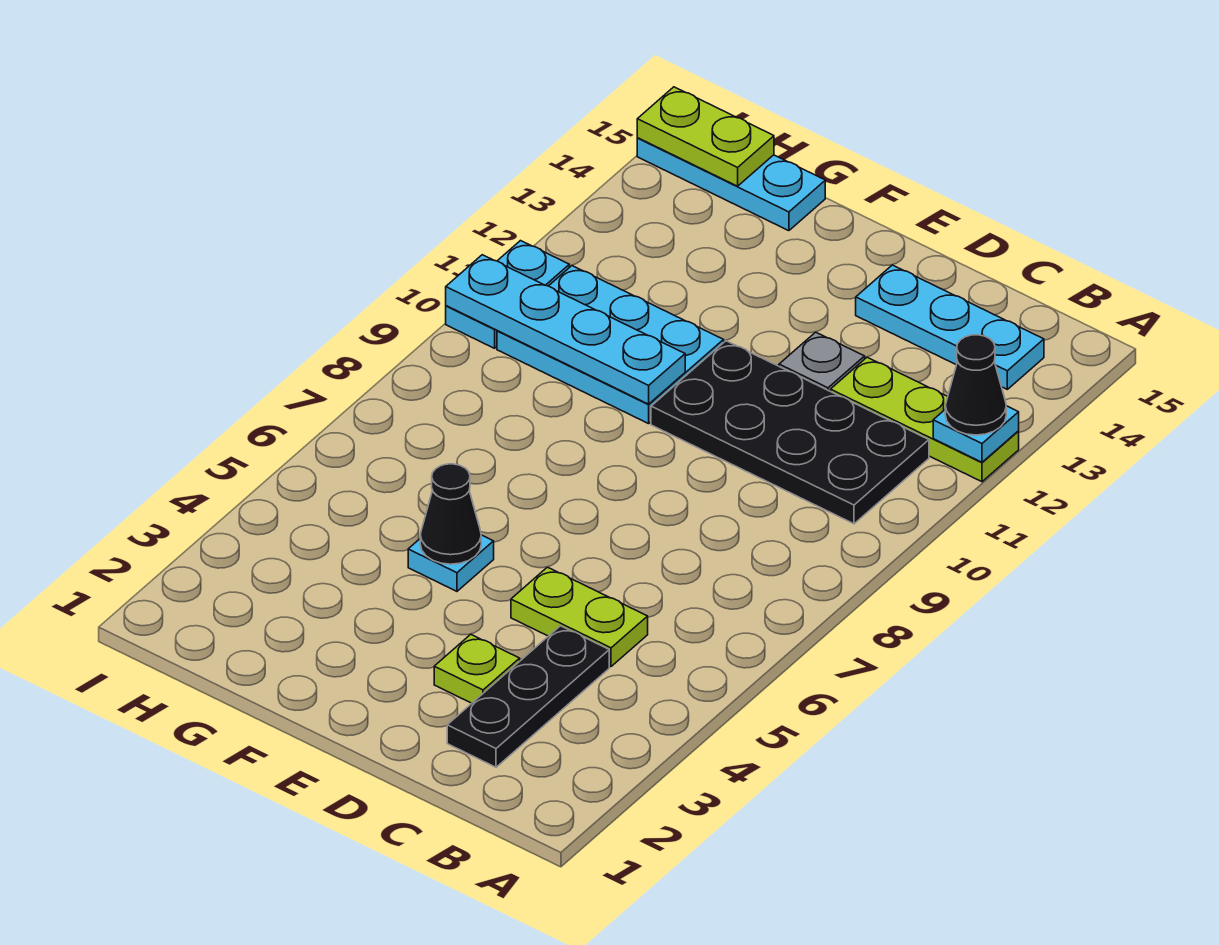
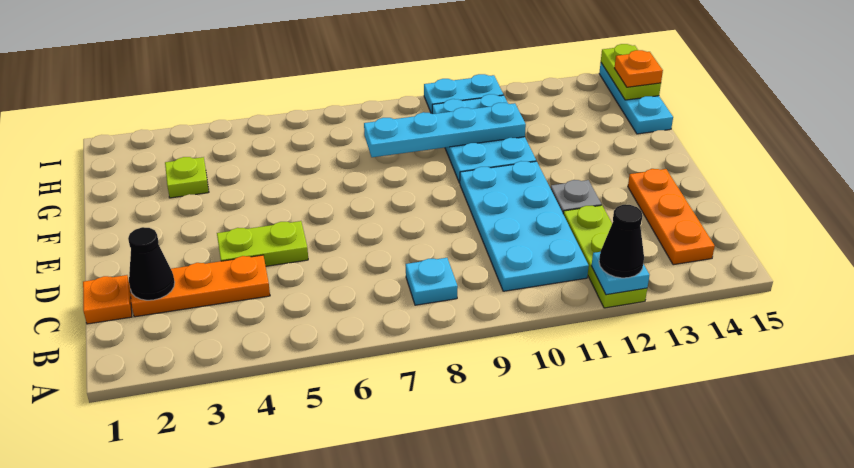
black 2x4 plate [651,341,929,524] -> cyan 2x4 plate [460,161,589,291]
cyan 1x3 plate [856,265,1044,389] -> orange 1x3 plate [628,169,715,265]
none -> orange 1x1 plate [83,275,132,324]
black 1x3 plate [447,626,609,767] -> orange 1x3 plate [130,255,270,317]
lime 1x2 plate [511,567,648,667] -> lime 1x2 plate turned to [217,221,308,266]
lime 1x1 plate [434,634,520,703] -> lime 1x1 plate moved to [165,157,209,198]
cyan 1x1 plate [408,535,494,591] -> cyan 1x1 plate moved to [406,258,458,305]
black 1x1 cone [420,464,481,564] -> black 1x1 cone moved to [128,227,175,300]
cyan 1x4 plate [446,255,685,404] -> cyan 1x4 plate turned to [364,103,526,157]
none -> orange 1x1 plate [614,50,663,87]

